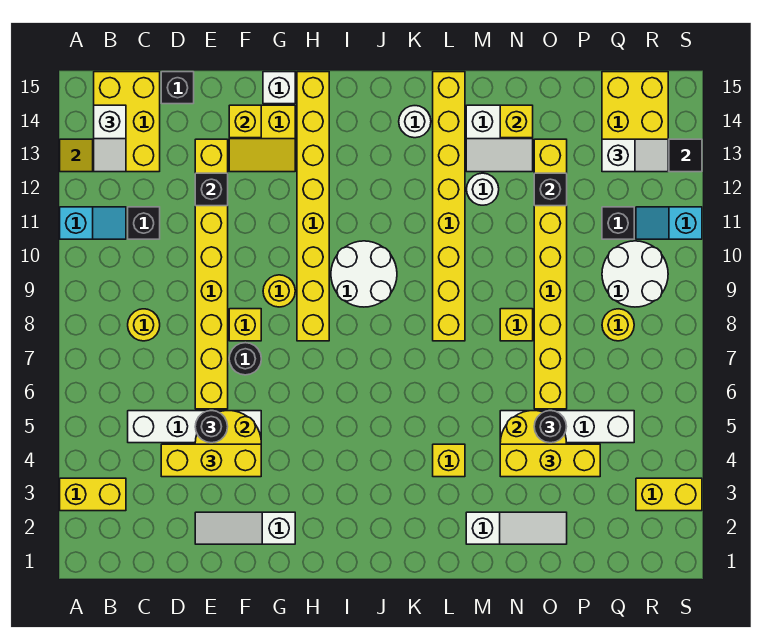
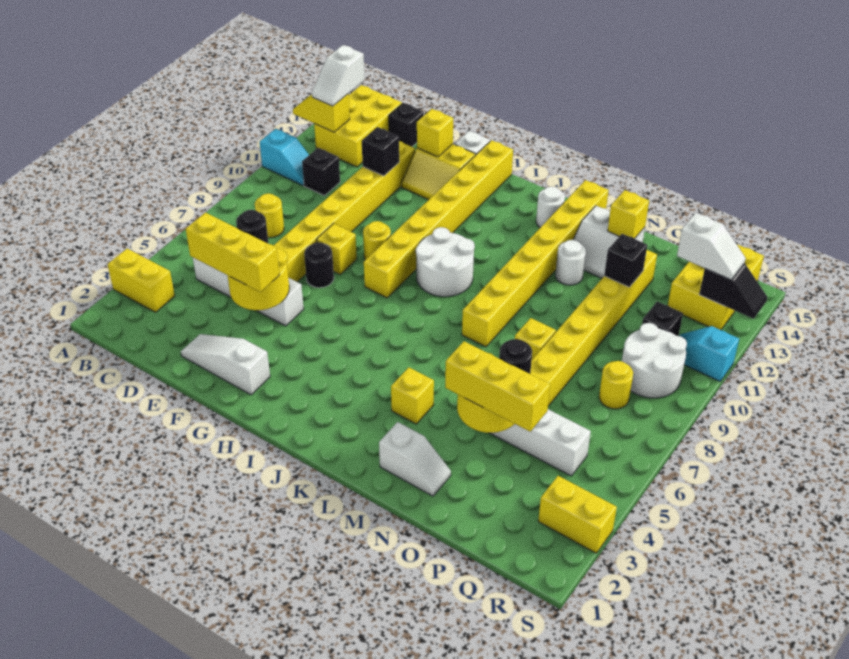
white 1x3 slope [466,512,567,544] -> white 1x2 slope [379,422,451,496]

